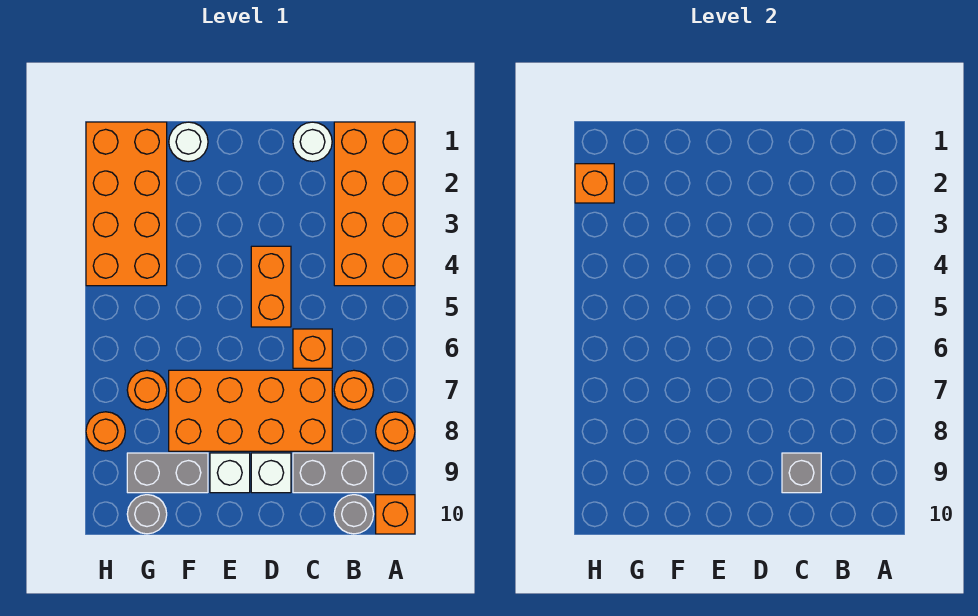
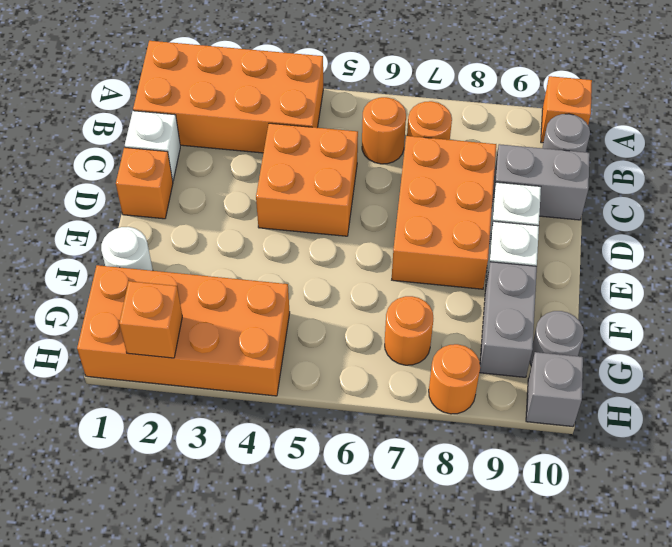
orange 1x1 round brick [376,412,415,451] -> orange 1x1 round brick moved to [362,97,406,164]
grey 1x2 brick [293,453,374,493] -> grey 1x2 brick turned to [492,144,590,220]
white 1x1 round brick [293,122,332,162] -> white 1x1 brick [125,111,180,181]
orange 1x1 brick [293,329,332,368] -> orange 1x1 brick moved to [116,147,173,219]
orange 2x4 brick [169,370,332,451] -> orange 2x3 brick [392,136,496,289]
grey 1x1 brick [782,453,821,493] -> grey 1x1 brick moved to [526,352,583,426]
orange 1x2 brick [251,246,291,327] -> orange 2x2 brick [256,123,358,236]

